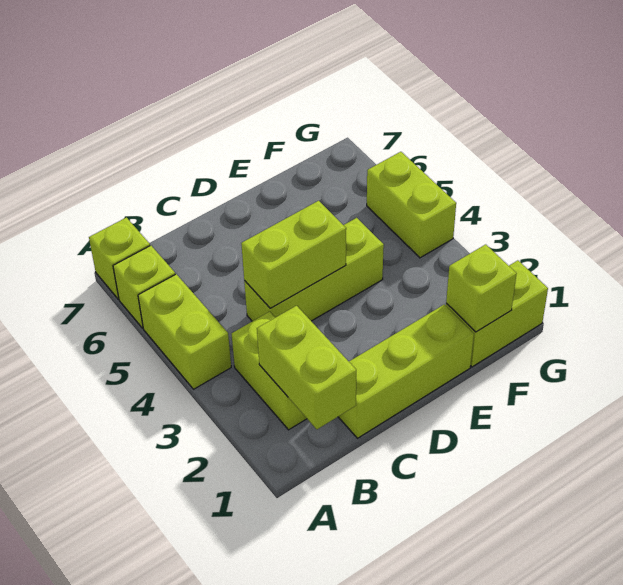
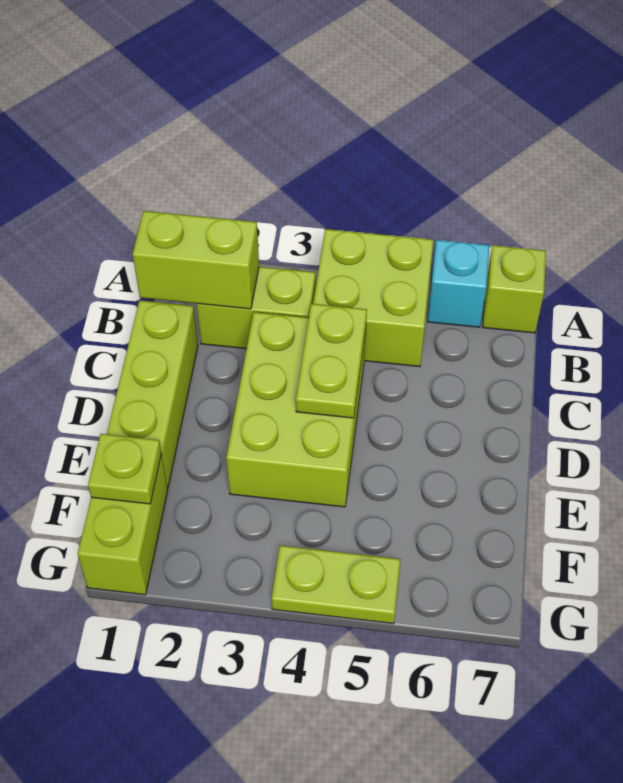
lime 1x2 brick [138,274,231,389] -> lime 2x2 brick [313,229,434,367]
lime 1x1 brick [113,246,175,328] -> cyan 1x1 brick [428,240,490,327]
lime 1x3 brick [244,218,384,321] -> lime 2x3 brick [226,312,366,507]
lime 1x2 brick [241,201,346,308] -> lime 1x2 plate [296,304,367,418]
lime 1x1 brick [446,244,517,332] -> lime 1x1 plate [88,434,161,504]
lime 1x2 brick [367,152,456,258] -> lime 1x2 plate [272,545,401,624]

